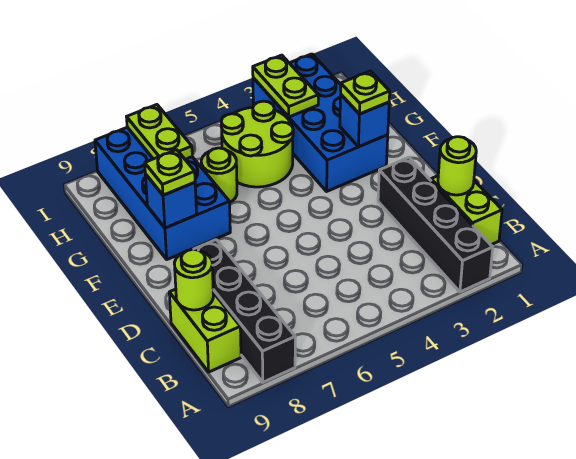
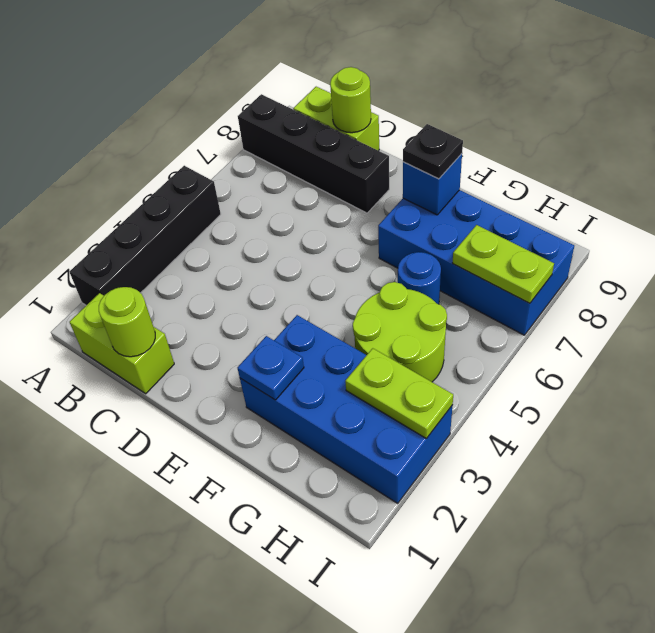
black 1x4 brick [378,158,493,292] -> black 1x4 brick turned to [69,166,221,305]
blue 1x1 brick [340,95,389,147] -> blue 1x1 plate [237,336,304,400]
lime 1x1 plate [341,71,390,114] -> none
lime 1x1 plate [145,150,195,195] -> black 1x1 plate [403,124,463,179]
lime 1x1 round brick [201,148,237,202] -> blue 1x1 round brick [398,252,441,304]

